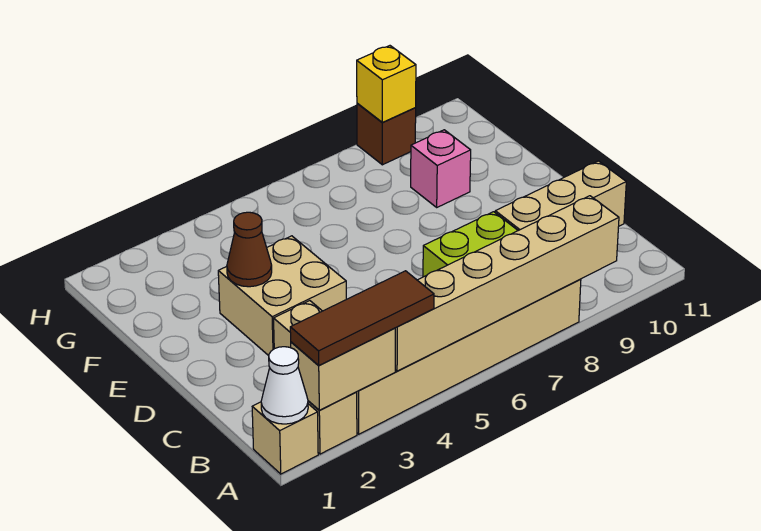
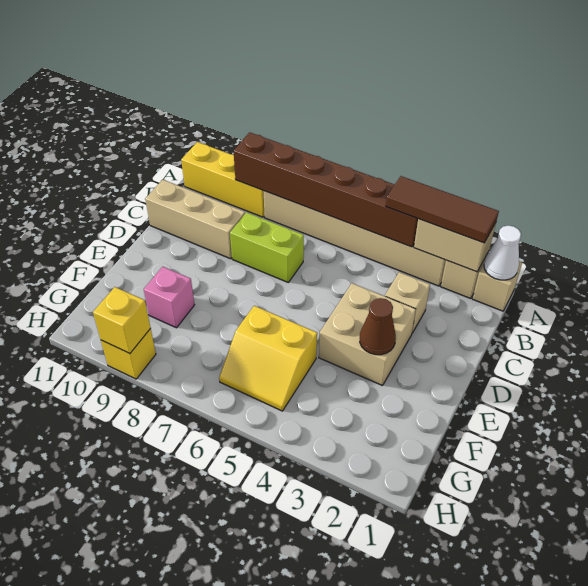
tan 1x6 brick [395,196,619,371] -> brown 1x6 brick [234,132,418,247]
none -> yellow 1x3 brick [181,142,264,217]
none -> yellow 2x2 slope [219,306,317,411]
brown 1x1 brick [357,103,416,165] -> yellow 1x1 brick [101,329,156,379]

